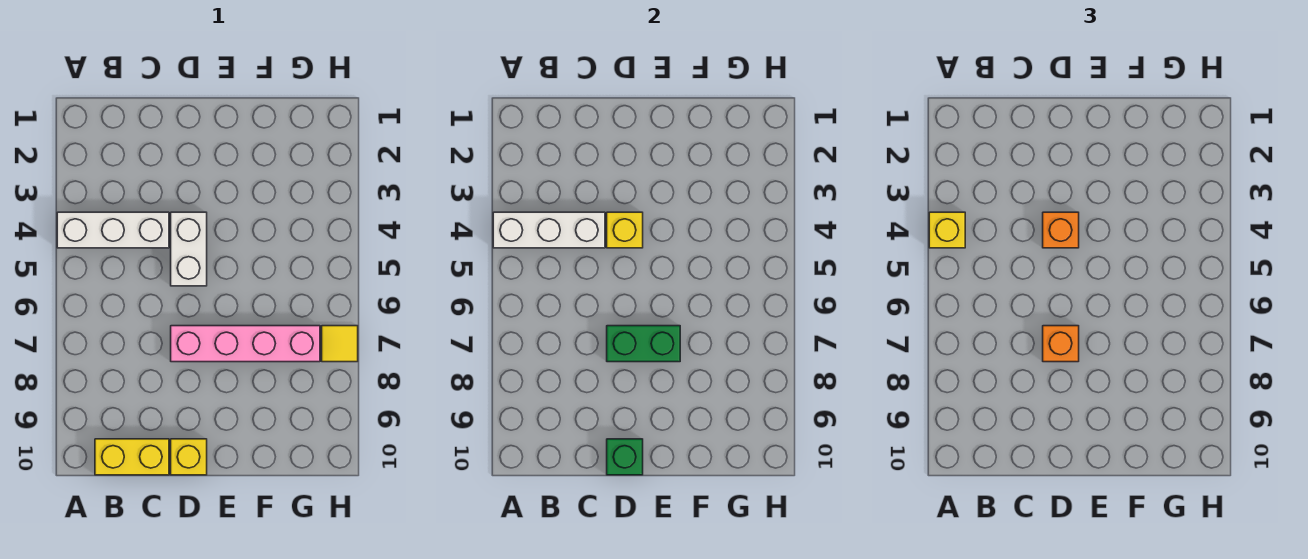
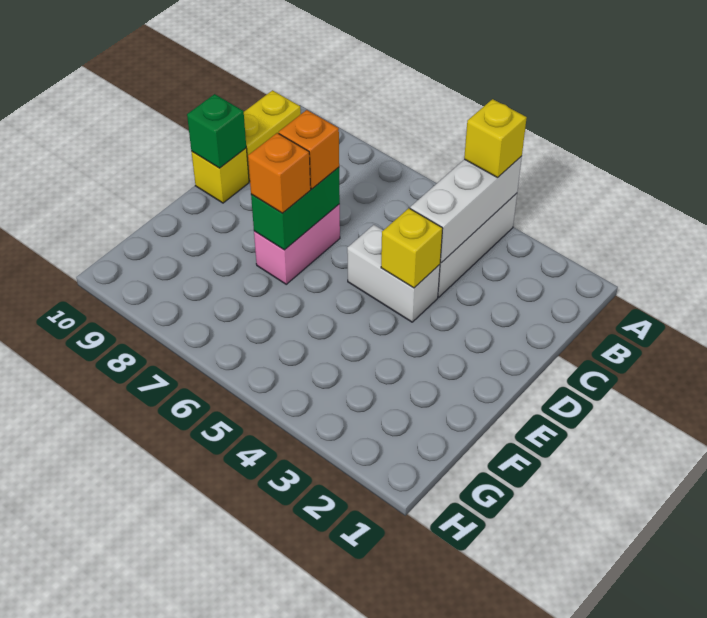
orange 1x1 brick [1043,212,1079,248] -> orange 1x1 brick moved to [248,133,311,213]
pink 1x4 brick [171,326,320,362] -> pink 1x2 brick [254,204,340,284]
yellow 1x1 tile [322,326,358,362] -> none

